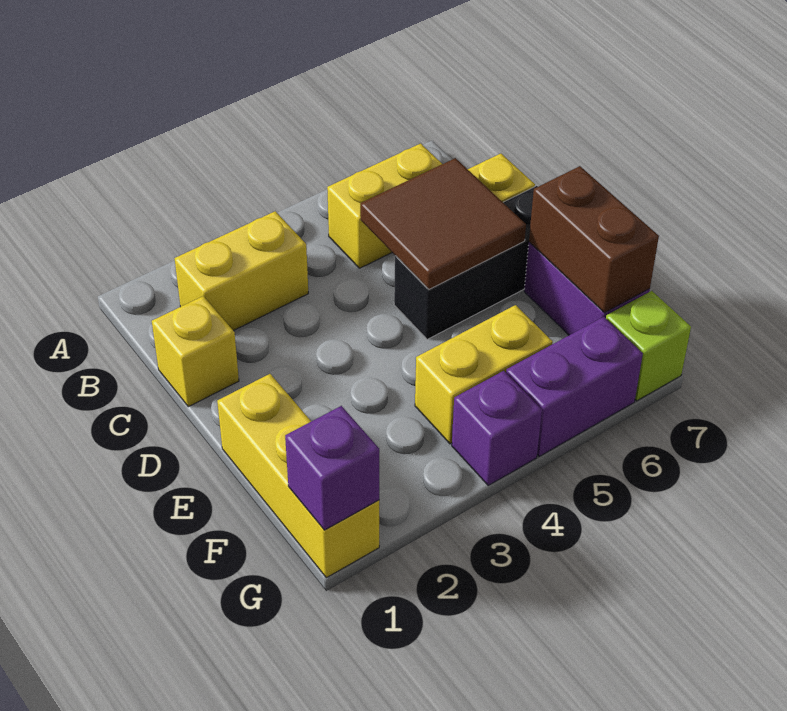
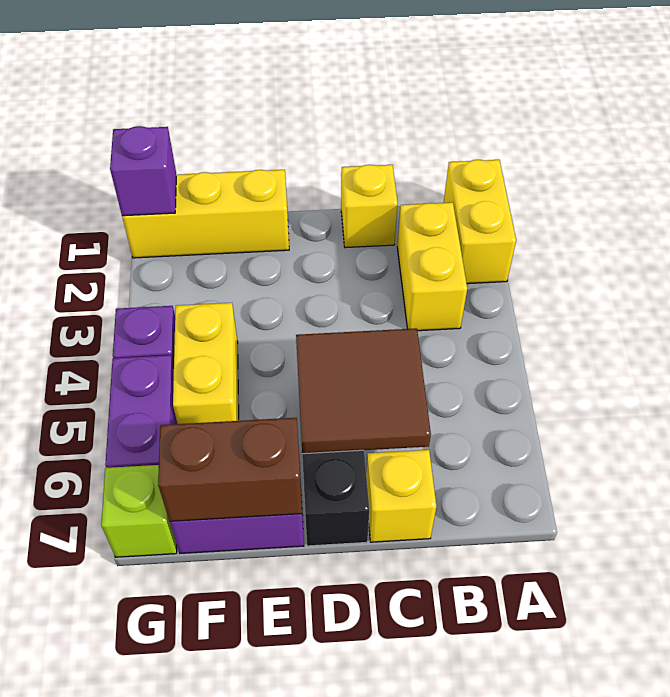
yellow 1x2 brick [327,143,442,268] -> yellow 1x2 brick moved to [444,160,516,284]

